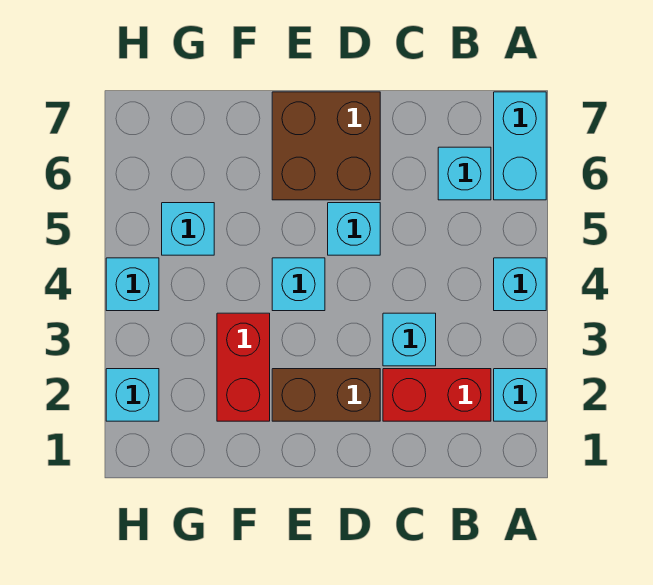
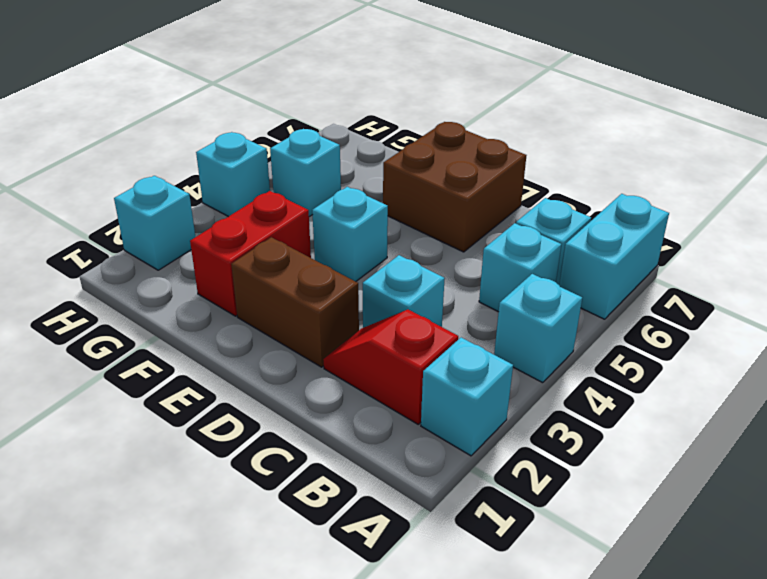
red 1x2 brick [383,369,491,421] -> red 1x2 slope [323,309,458,424]
cyan 1x1 brick [328,203,380,255] -> cyan 1x1 brick moved to [479,223,561,312]

